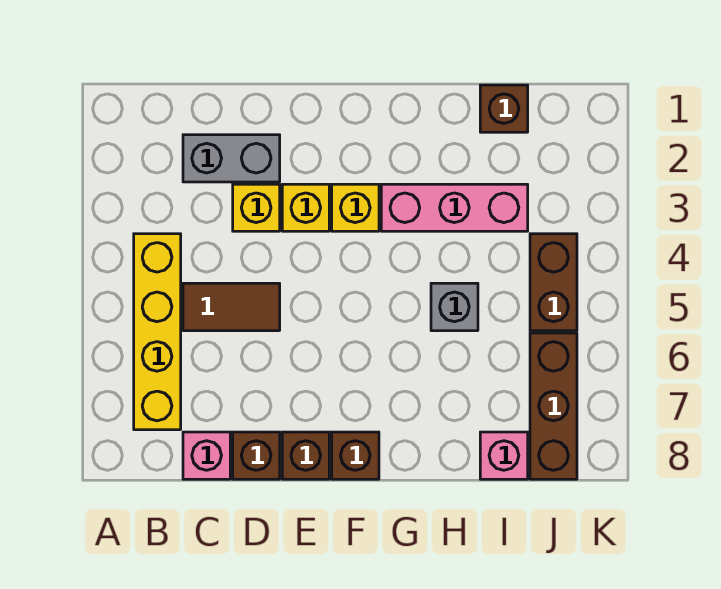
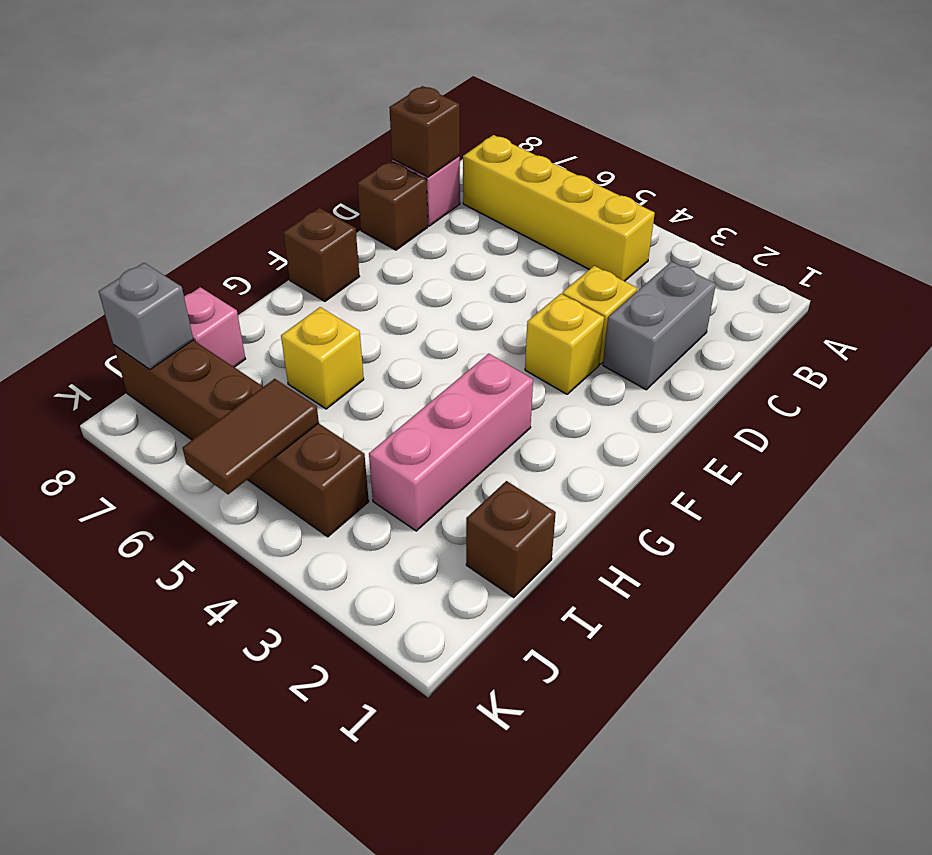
brown 1x2 tile [183,283,280,331] -> brown 1x2 tile moved to [182,379,319,494]
brown 1x1 brick [282,432,329,479] -> brown 1x1 brick moved to [389,86,460,177]
yellow 1x1 brick [332,184,379,231] -> yellow 1x1 brick moved to [281,307,364,409]
grey 1x1 brick [431,283,478,331] -> grey 1x1 brick moved to [99,263,193,369]

